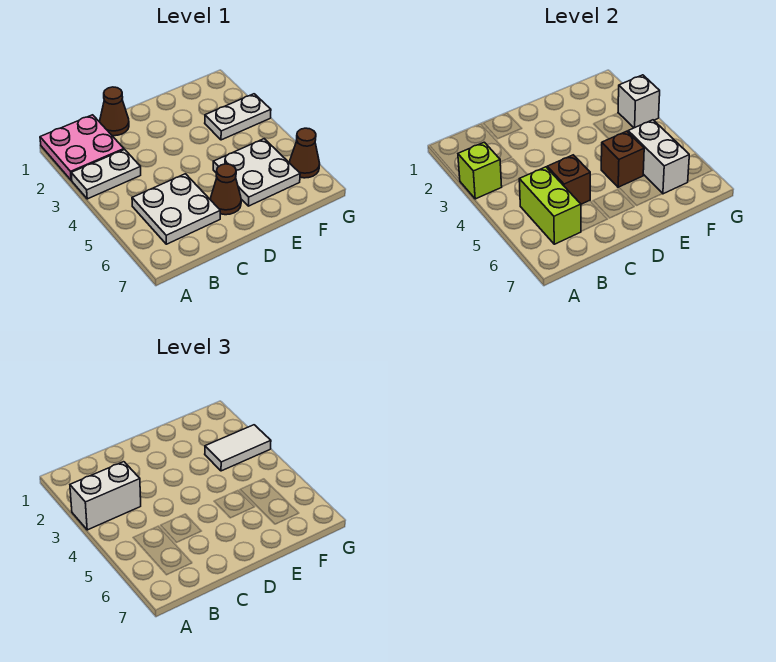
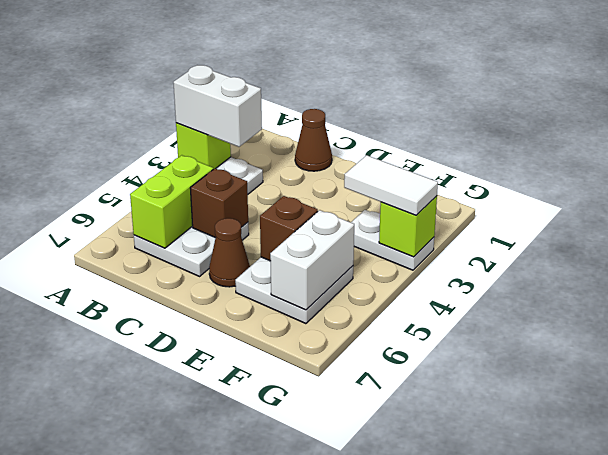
pink 2x2 plate [40,115,124,180] -> none
white 1x1 brick [618,75,660,128] -> lime 1x1 brick [379,196,437,257]
brown 1x1 cone [289,128,320,178] -> none

